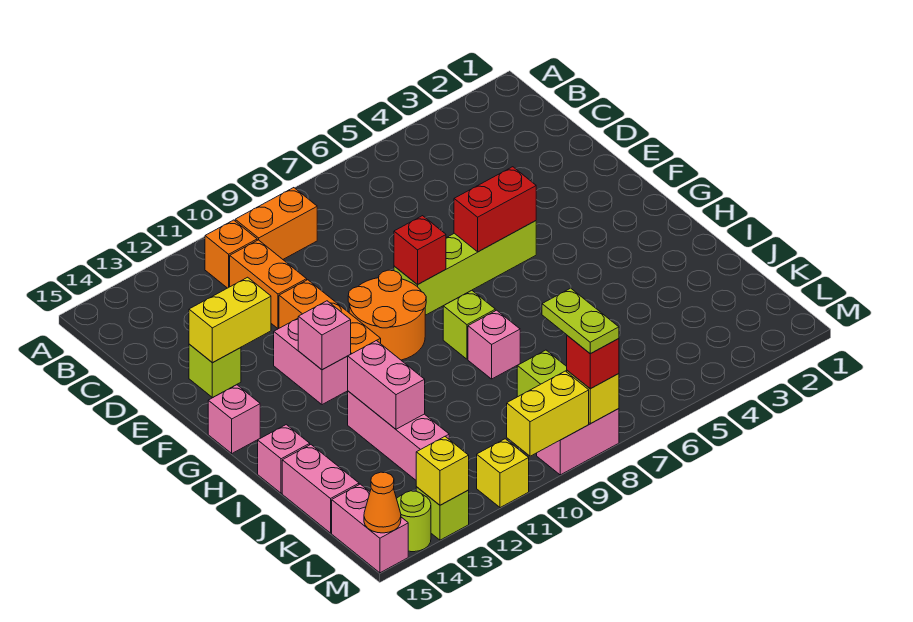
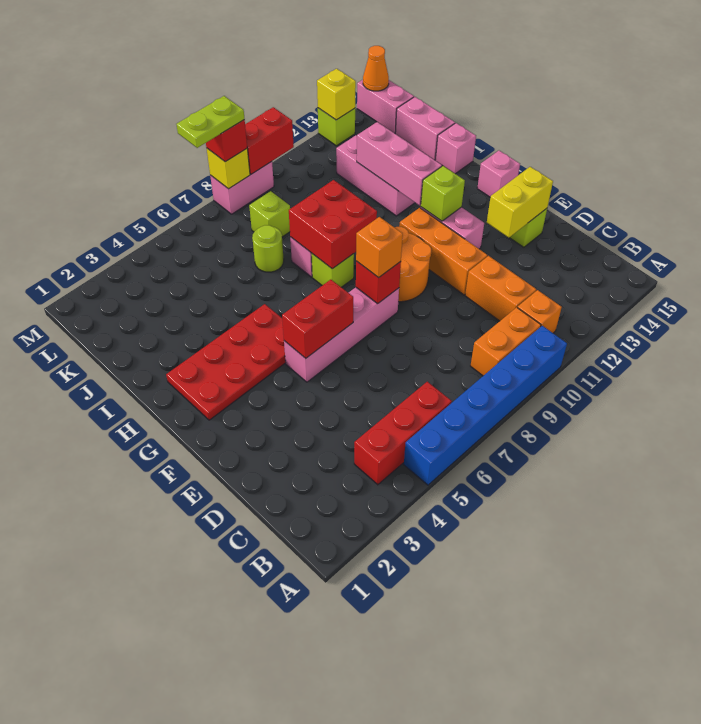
none -> blue 1x6 brick [404,326,567,485]
none -> red 1x3 brick [354,382,452,485]
lime 1x4 brick [394,221,536,315] -> pink 1x4 brick [284,287,399,382]
none -> orange 1x1 brick [356,217,403,278]
none -> red 2x4 plate [166,304,286,420]
pink 1x1 brick [298,301,351,370] -> lime 1x1 brick [421,166,465,221]
none -> red 2x2 brick [289,180,377,269]
pink 1x2 brick [348,340,425,429] -> pink 1x3 brick [357,122,442,205]
lime 1x2 plate [542,288,619,354] -> lime 1x2 plate turned to [176,96,244,148]
yellow 1x2 brick [507,371,589,456] -> red 1x2 brick [245,107,294,174]
yellow 1x1 brick [477,439,529,508] -> none
lime 1x1 round brick [397,491,431,552] -> lime 1x1 round brick moved to [252,225,284,272]

